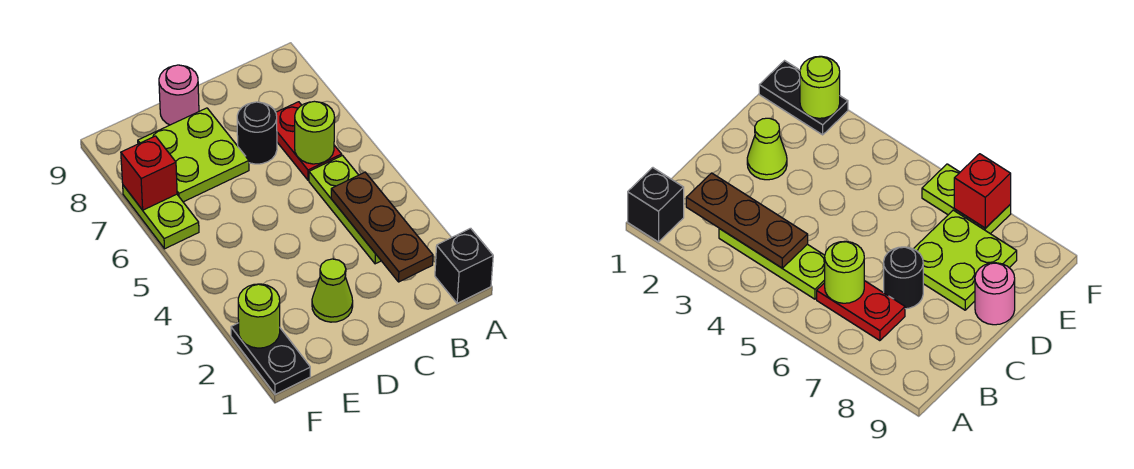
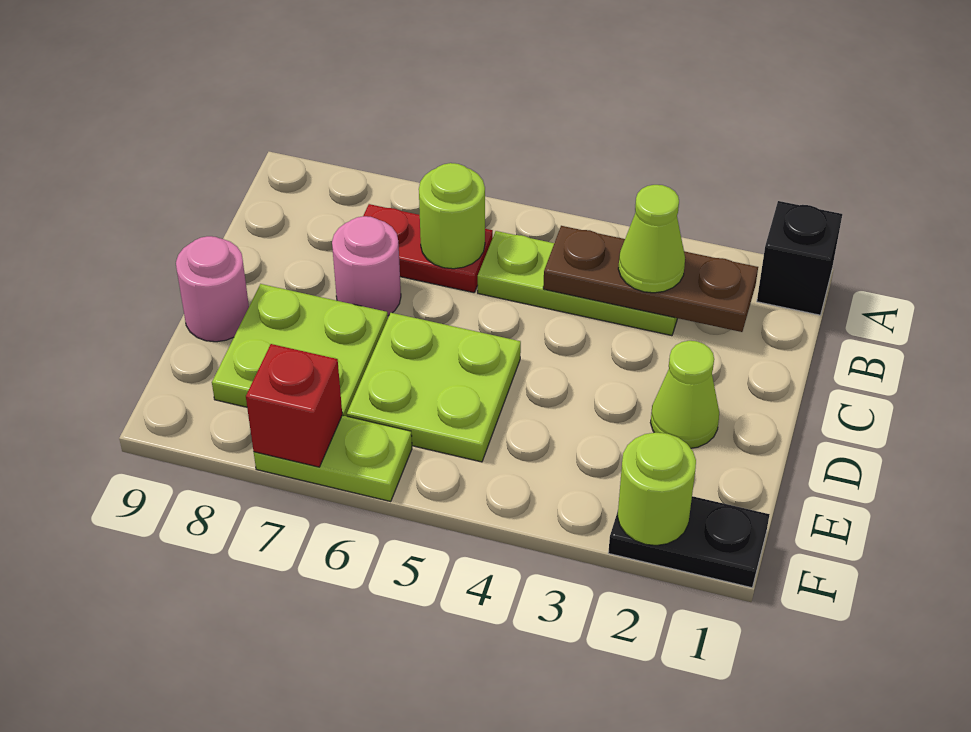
none -> lime 1x1 cone [618,185,685,293]
black 1x1 round brick [237,102,277,164] -> pink 1x1 round brick [332,216,401,316]
none -> lime 2x2 plate [347,313,521,462]

